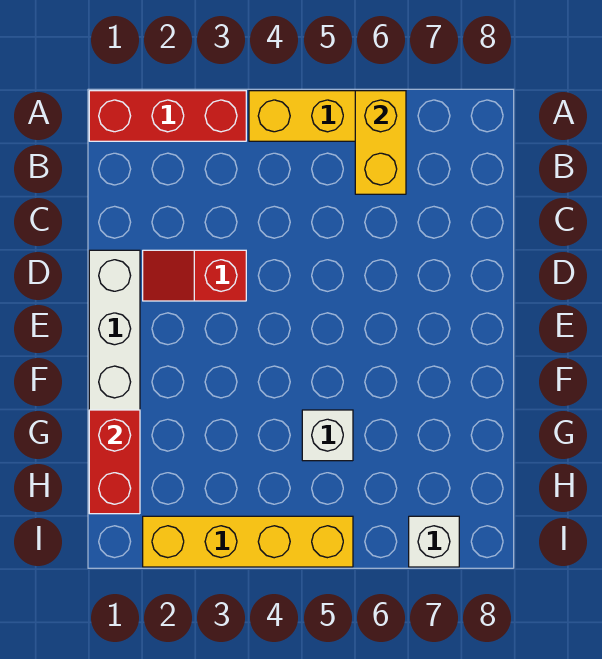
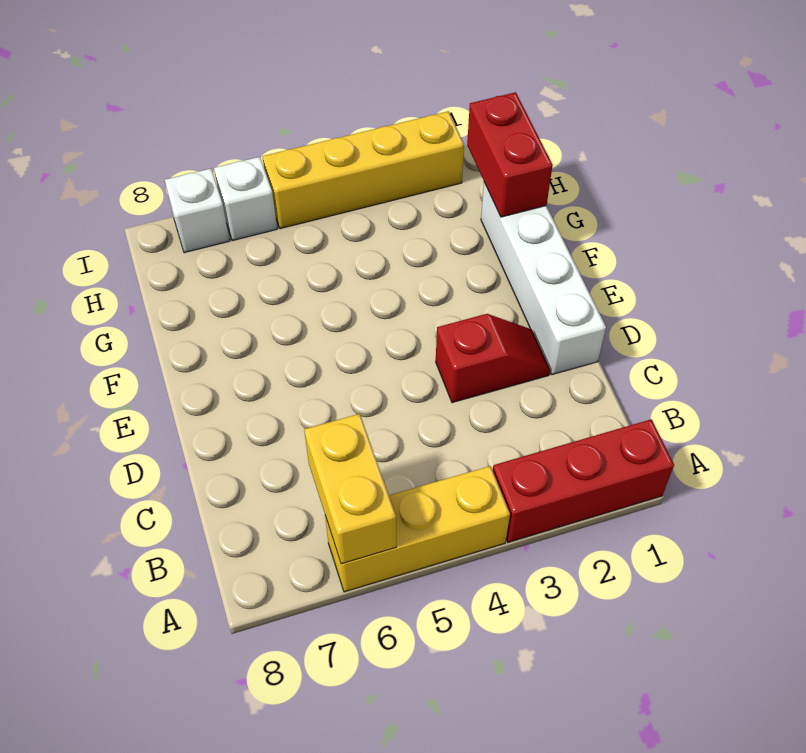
white 1x1 brick [302,410,353,461] -> white 1x1 brick moved to [214,157,277,241]

